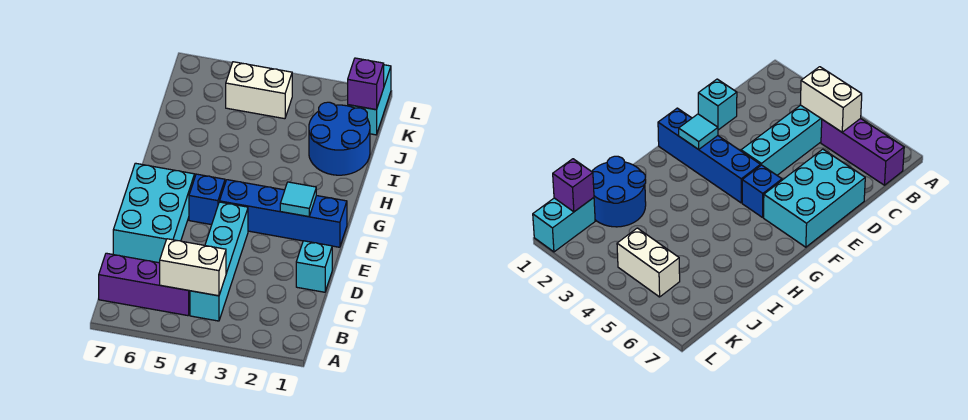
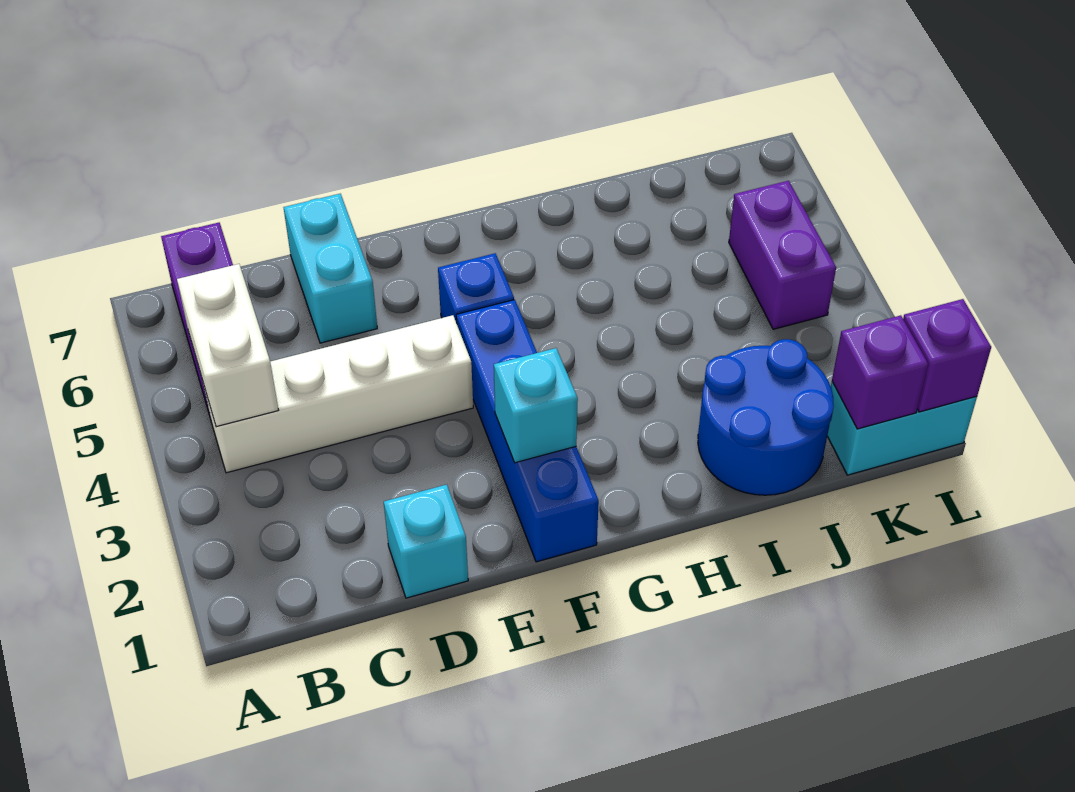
cyan 1x4 brick [190,202,248,321] -> white 1x4 brick [203,315,473,473]
cyan 2x3 brick [113,163,195,263] -> cyan 1x2 brick [283,194,377,343]
cyan 1x1 tile [280,182,316,217] -> cyan 1x1 brick [494,348,578,463]
white 1x2 brick [226,62,292,119] -> purple 1x2 brick [729,181,836,329]
none -> purple 1x1 brick [903,299,991,412]

